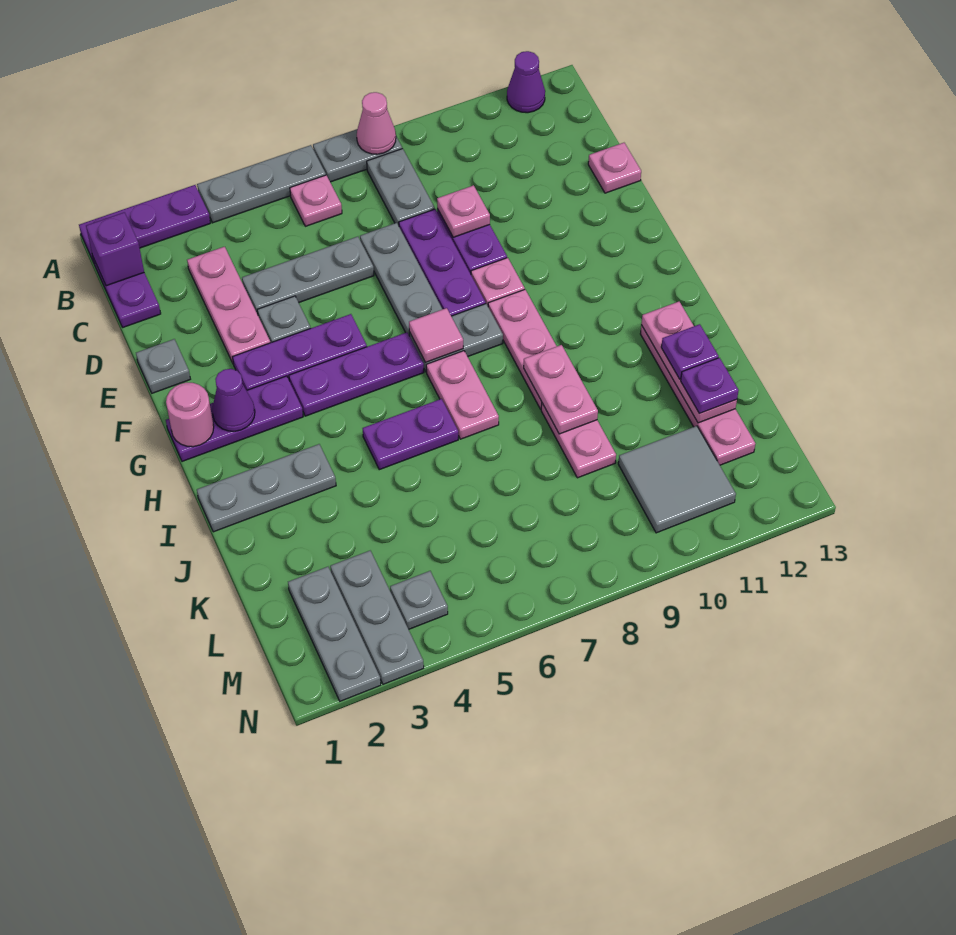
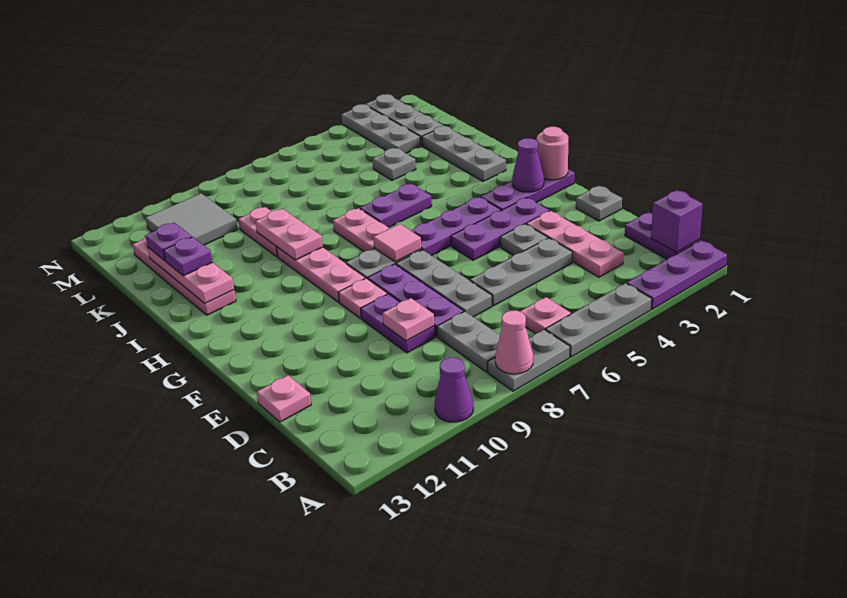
purple 1x1 cone [507,51,545,113] -> purple 1x1 cone moved to [435,358,473,422]
grey 1x3 plate [197,444,336,532] -> grey 1x3 plate turned to [422,126,506,181]
grey 1x1 plate [390,571,448,629] -> grey 1x1 plate moved to [373,148,416,180]

